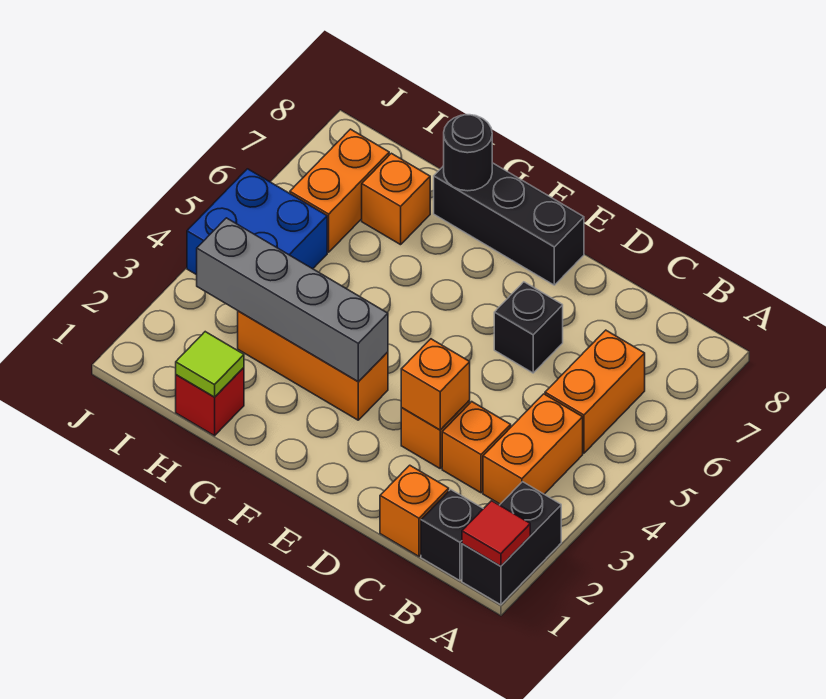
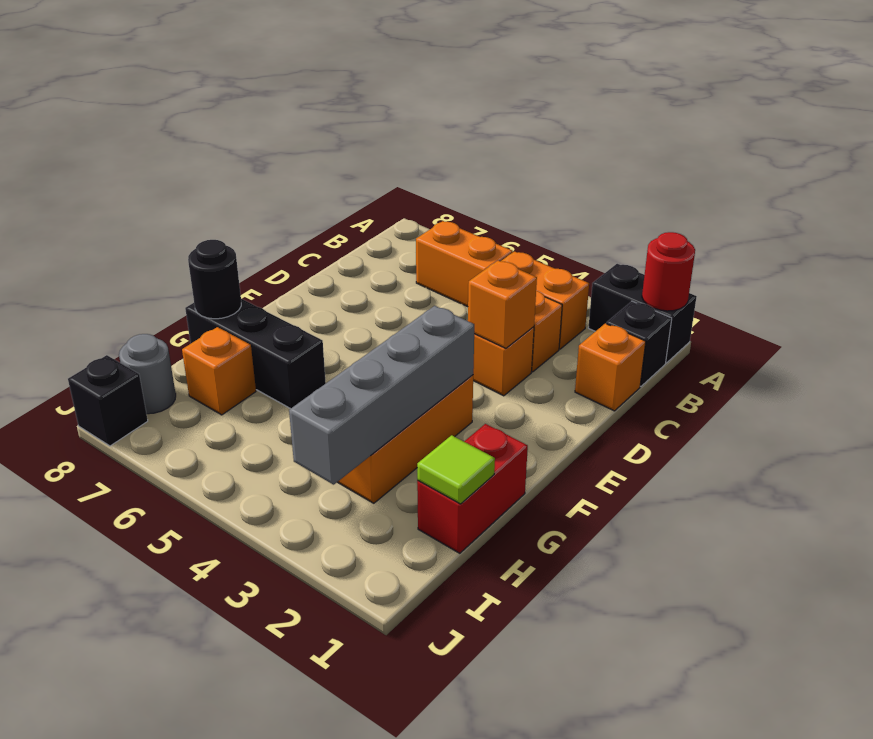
red 1x1 tile [462,501,530,566] -> red 1x1 round brick [642,232,695,311]
black 1x1 brick [494,282,563,373] -> black 1x1 brick moved to [68,355,148,446]
black 1x3 brick [434,163,584,285] -> black 1x3 brick turned to [185,299,326,409]
red 1x1 brick [176,368,244,436] -> red 1x2 brick [417,424,528,553]
blue 2x2 brick [187,169,327,275] -> none
orange 1x2 brick [290,129,389,252] -> none
none -> grey 1x1 round brick [119,334,176,414]

